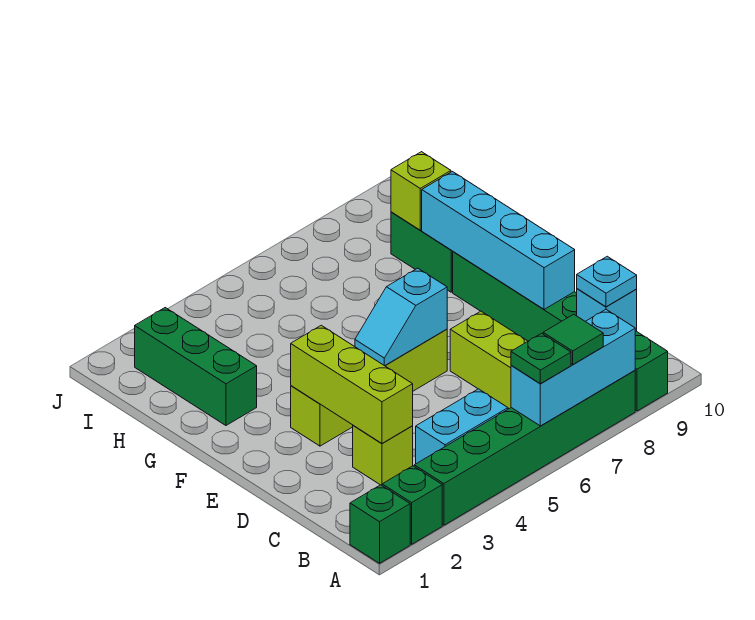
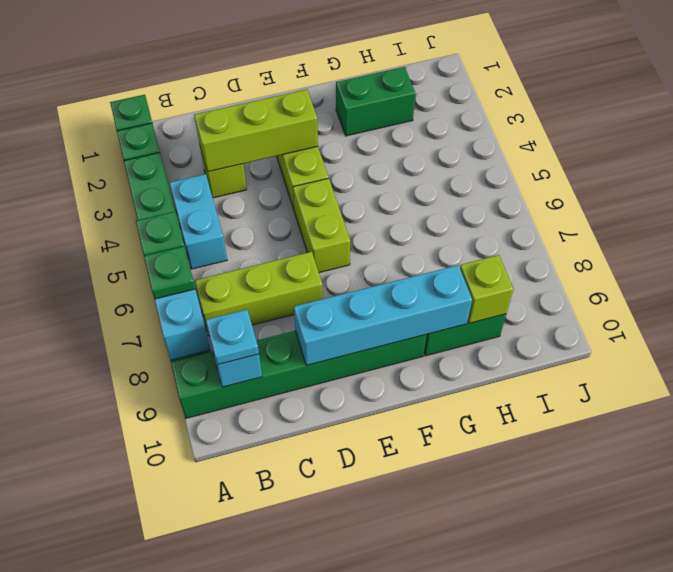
green 1x1 tile [543,314,603,365] -> green 1x1 plate [144,246,195,299]
cyan 1x2 slope [355,268,447,366] -> none
green 1x3 brick [135,308,257,425] -> green 1x2 brick [336,67,415,136]

